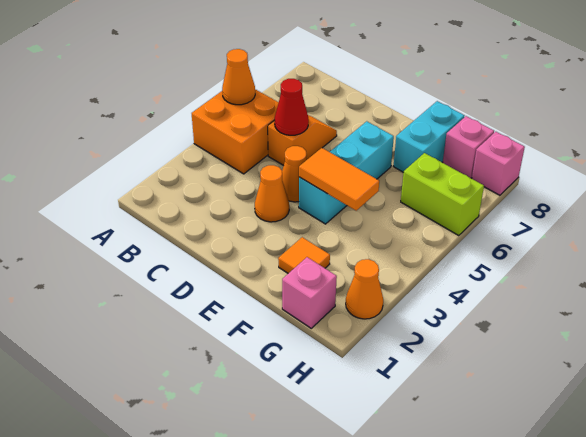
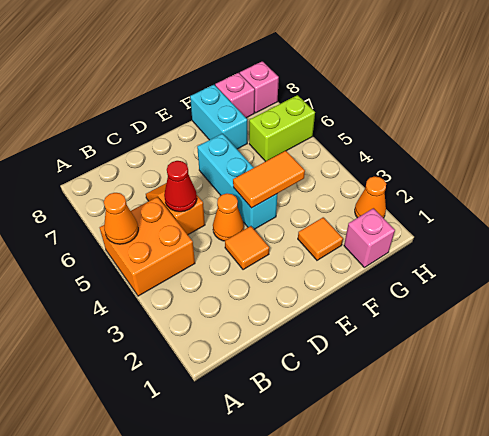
orange 1x1 cone [255,165,289,222] -> orange 1x1 tile [225,226,269,270]

